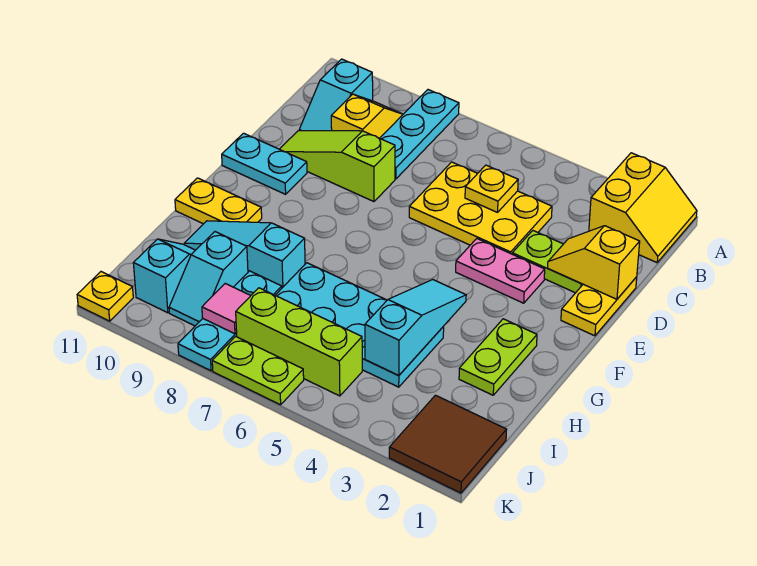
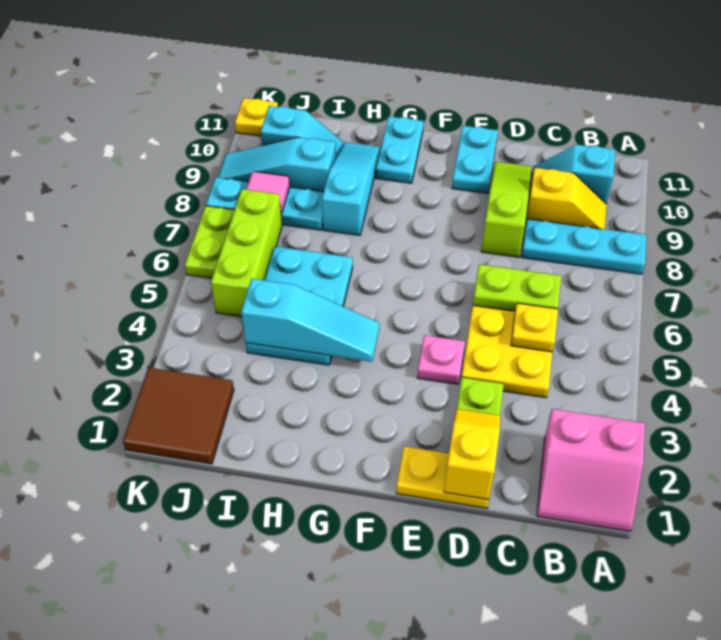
yellow 2x2 slope [589,153,697,263] -> pink 2x2 slope [537,409,645,531]
pink 1x2 plate [456,239,545,303] -> pink 1x1 plate [417,335,465,384]
lime 1x2 plate [459,319,537,395] -> lime 1x2 plate moved to [473,264,561,311]
yellow 1x2 plate [175,178,262,224] -> cyan 1x2 plate [376,117,423,183]
cyan 2x4 plate [275,263,444,387] -> cyan 2x3 plate [246,246,353,365]
cyan 1x2 slope [169,232,248,326] -> cyan 1x3 slope [218,137,336,192]

